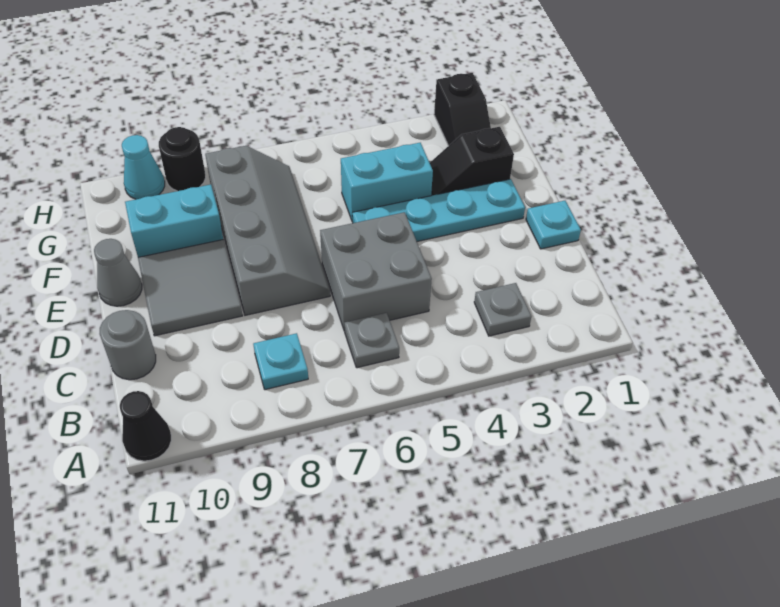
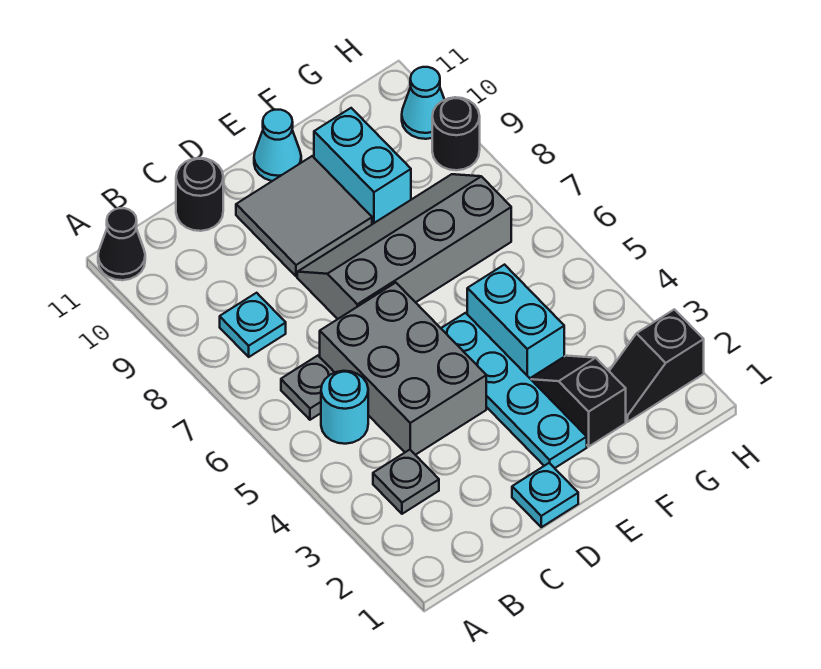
none -> cyan 1x1 round brick [321,371,368,444]
grey 2x2 brick [320,212,432,331] -> grey 2x3 brick [320,283,486,455]
grey 1x1 round brick [100,310,156,380] -> black 1x1 round brick [176,158,223,231]
grey 2x4 slope [205,146,330,315] -> grey 2x4 slope turned to [297,174,511,319]
grey 1x1 cone [94,239,142,306] -> cyan 1x1 cone [254,110,301,181]

